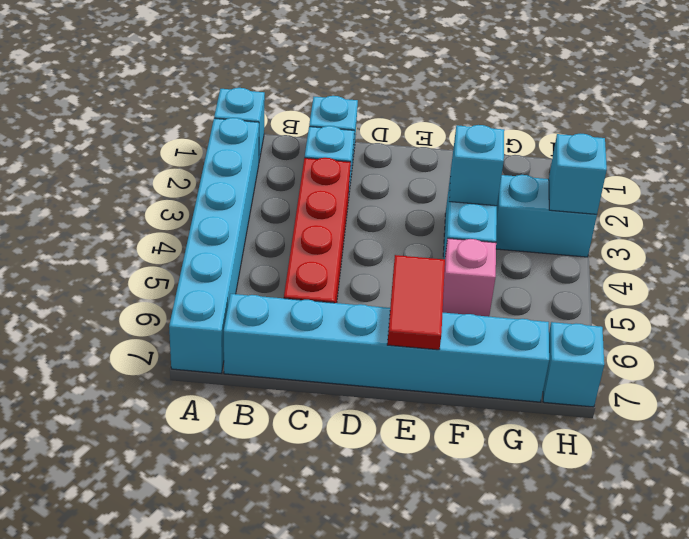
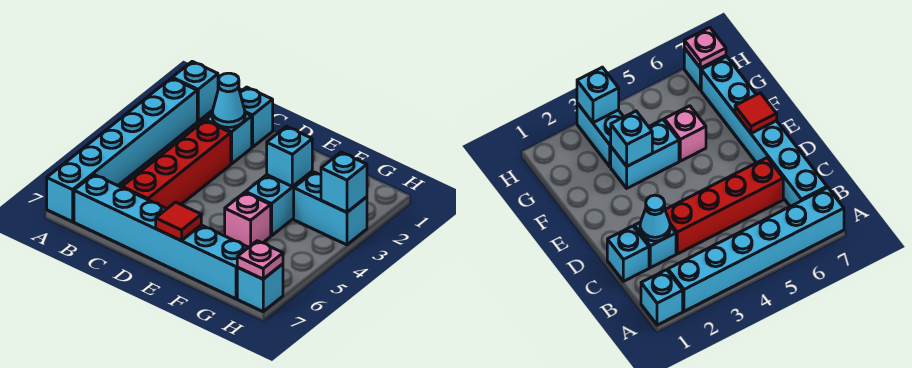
none -> cyan 1x1 cone [212,73,245,127]
red 1x2 tile [387,255,445,350] -> red 1x1 tile [156,202,201,241]
none -> pink 1x1 plate [237,241,283,279]

